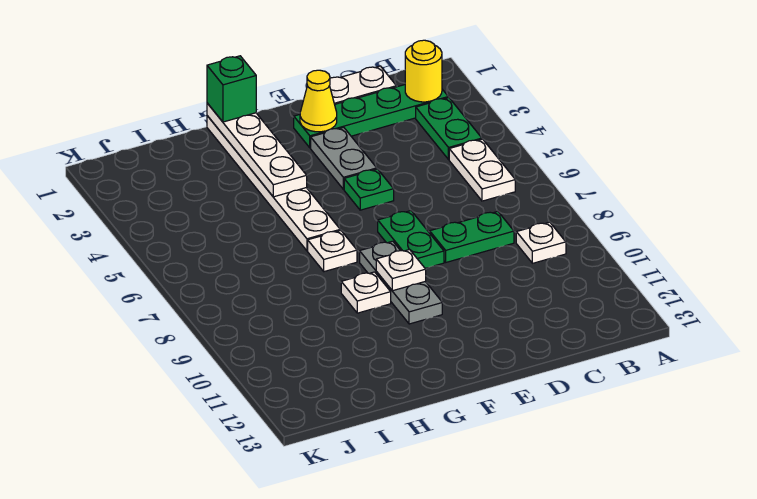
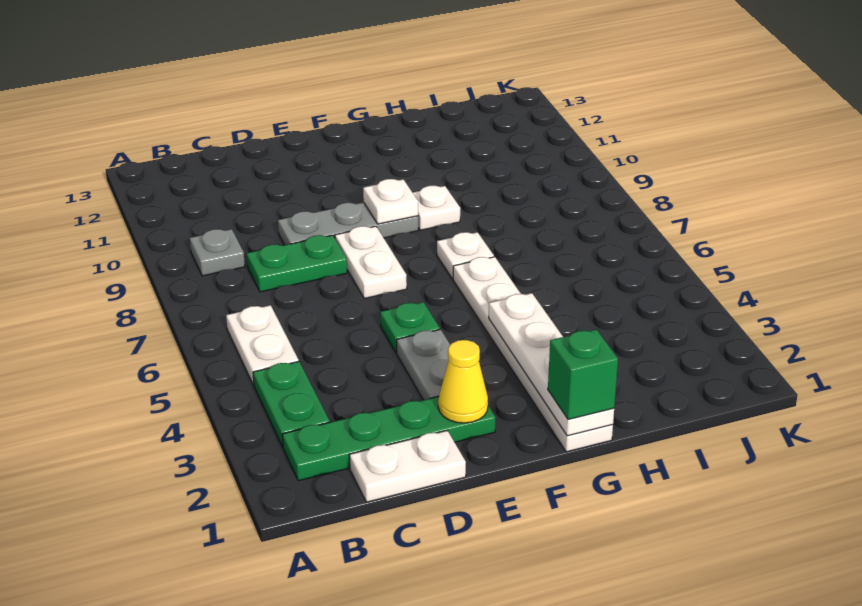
yellow 1x1 round brick [405,40,442,102] -> none
white 1x1 plate [516,222,566,263] -> grey 1x1 plate [190,229,245,276]
green 1x2 plate [378,211,444,268] -> white 1x2 plate [335,226,407,298]
grey 1x3 plate [360,241,442,324] -> grey 1x3 plate turned to [278,202,418,245]

